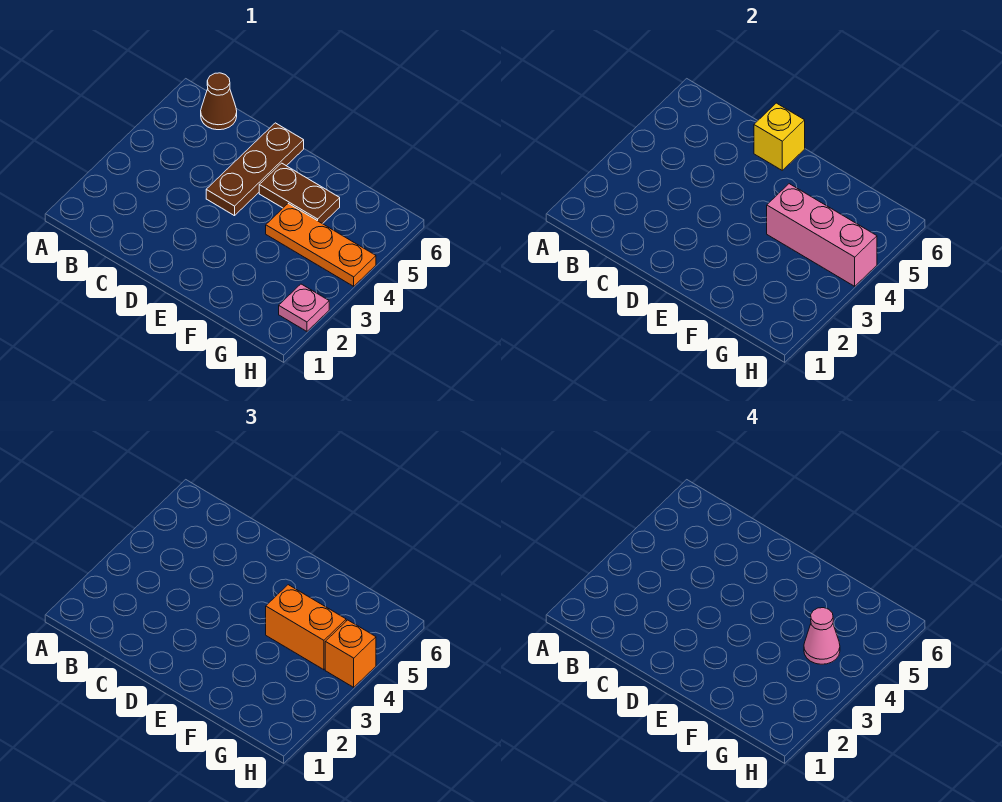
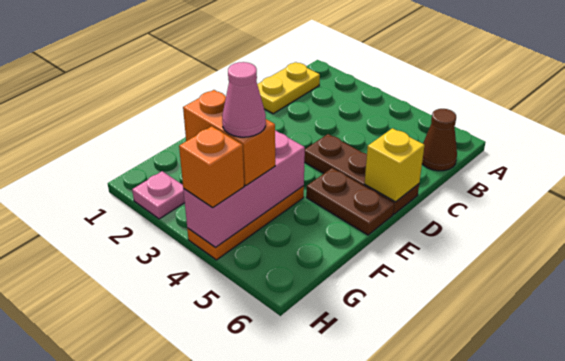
none -> yellow 1x2 plate [257,62,320,114]
brown 1x2 plate [259,163,340,224] -> brown 1x2 plate turned to [306,168,394,235]
orange 1x2 brick [266,585,346,670] -> orange 1x2 brick turned to [183,90,275,186]

